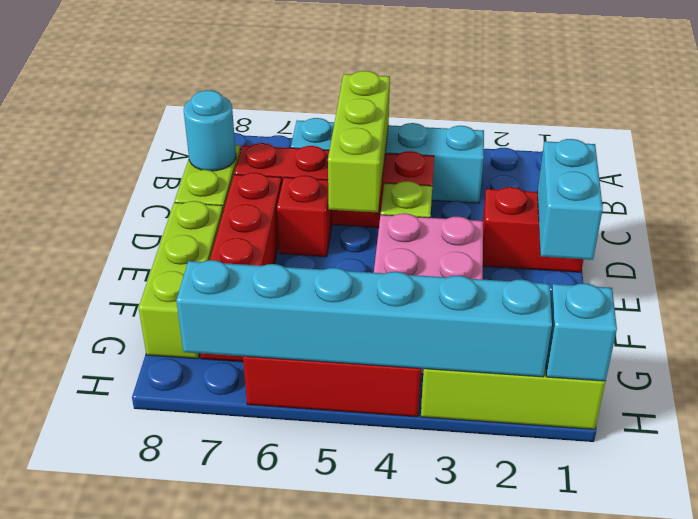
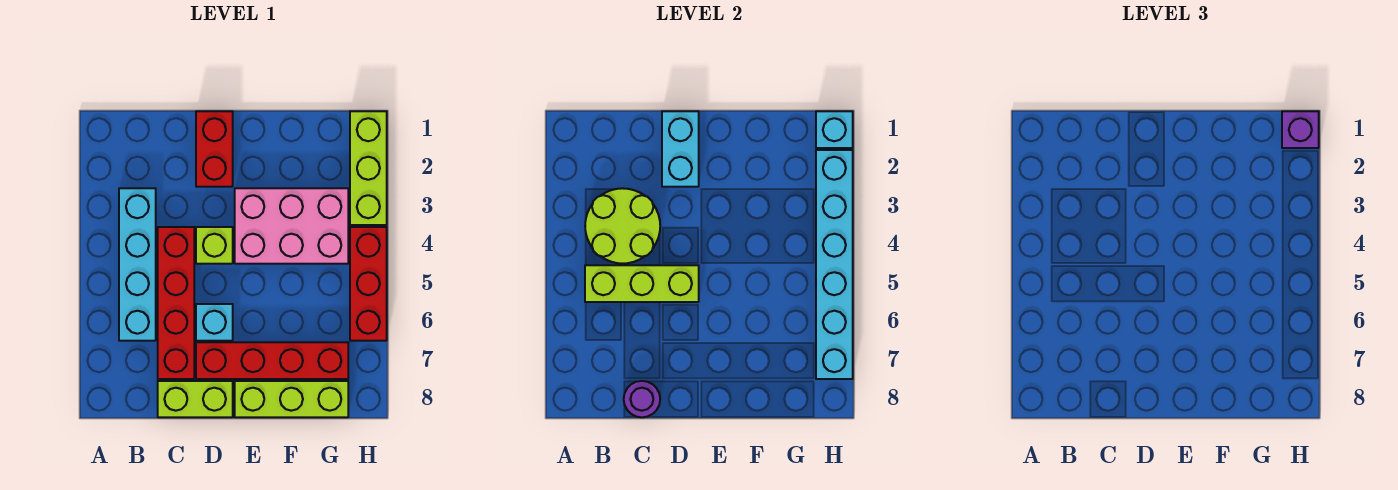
none -> lime 2x2 round brick [585,188,660,264]
cyan 1x1 round brick [184,90,236,171] -> purple 1x1 round brick [624,381,660,417]
cyan 1x2 brick [537,139,603,260] -> cyan 1x2 brick turned to [662,111,699,187]
red 1x1 brick [277,175,332,257] -> cyan 1x1 brick [196,304,233,341]
none -> purple 1x1 brick [1282,111,1319,148]

